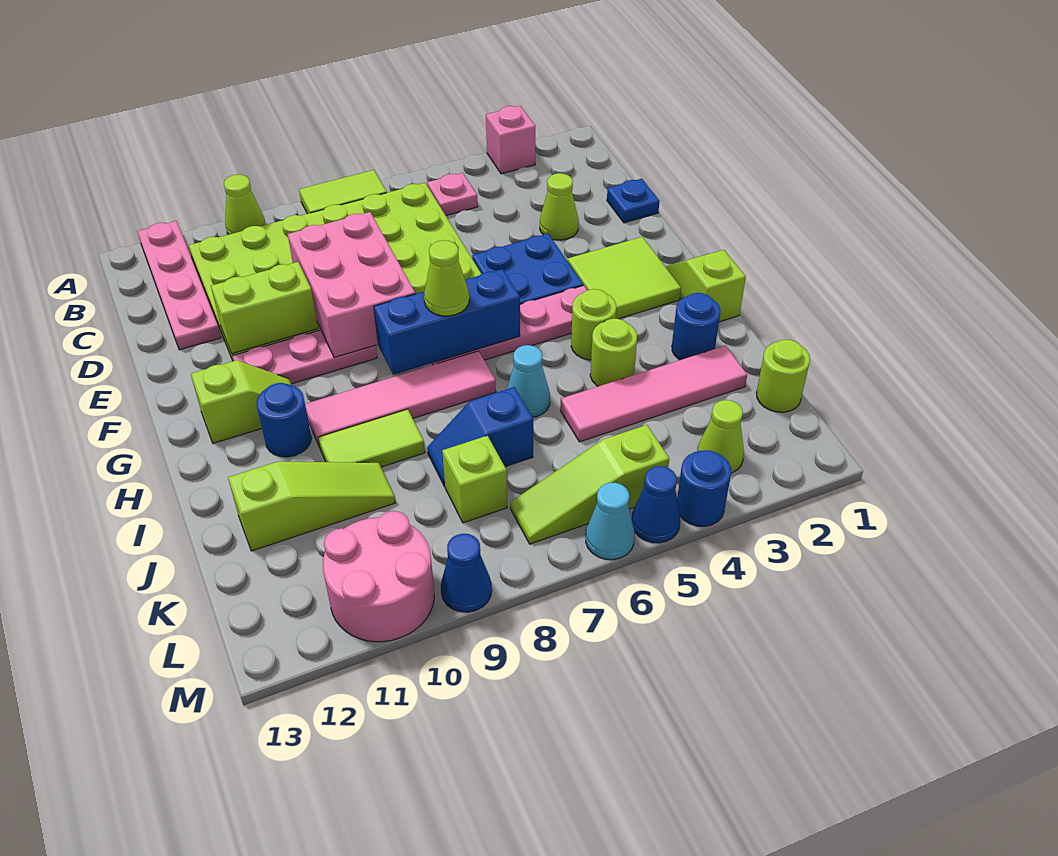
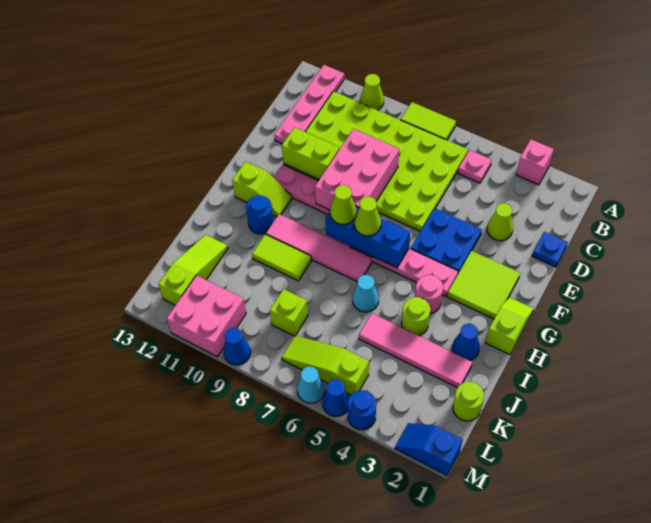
lime 1x1 round brick [571,289,616,360] -> pink 1x1 round brick [415,275,443,314]
blue 1x1 round brick [672,293,720,360] -> blue 1x1 cone [452,324,480,360]
blue 1x2 slope [427,387,533,487] -> blue 1x2 slope moved to [395,423,463,475]
lime 1x3 slope [228,462,395,551] -> lime 1x3 slope turned to [158,235,228,305]
lime 1x1 cone [697,400,744,473] -> lime 1x1 cone moved to [330,185,356,224]
pink 2x2 round brick [323,511,434,642] -> pink 2x2 brick [167,275,246,357]

